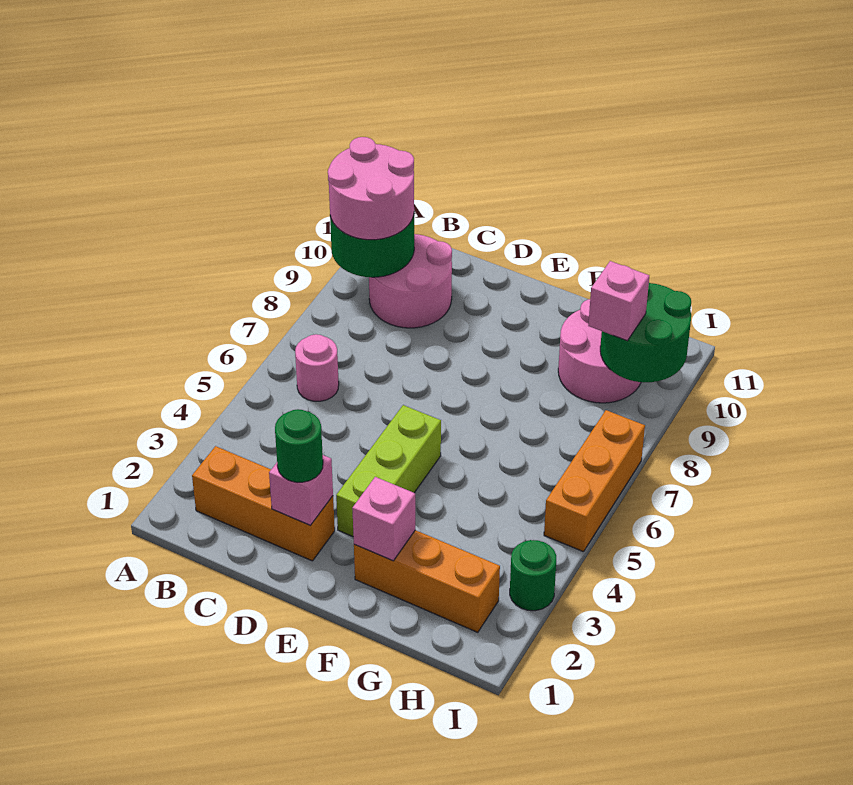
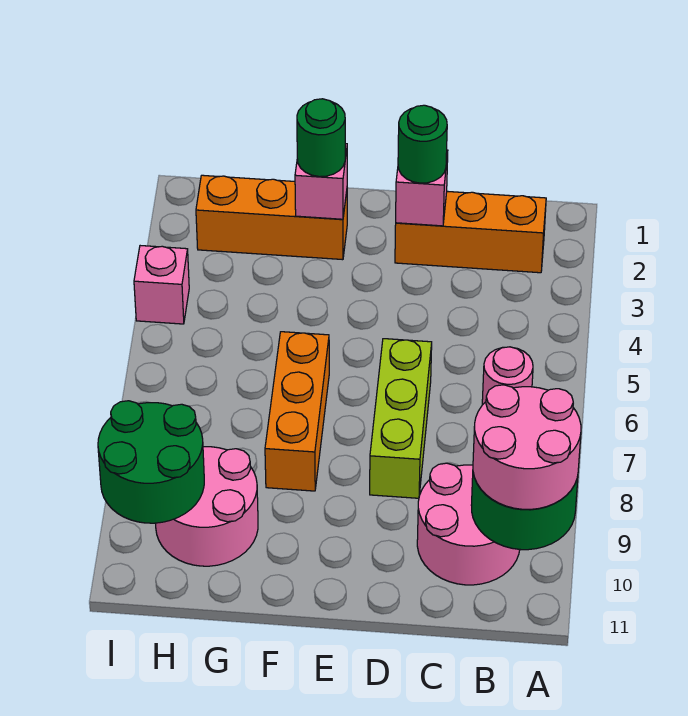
lime 1x3 brick [336,405,441,536] -> lime 1x3 brick moved to [370,339,432,498]
pink 1x1 brick [588,261,649,341] -> pink 1x1 brick moved to [134,246,189,324]
green 1x1 round brick [510,540,556,611] -> green 1x1 round brick moved to [297,99,345,177]
orange 1x3 brick [544,410,645,552] -> orange 1x3 brick moved to [265,332,329,491]

